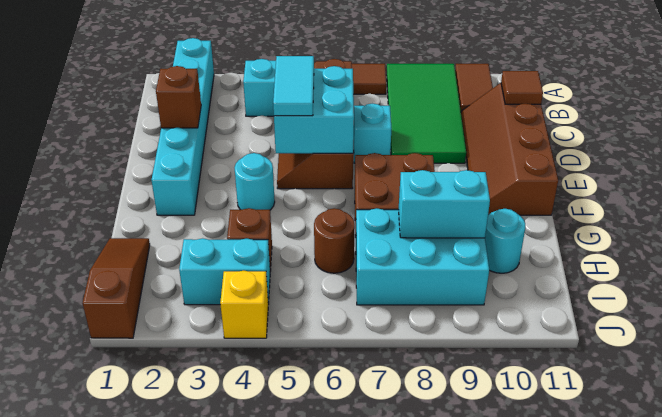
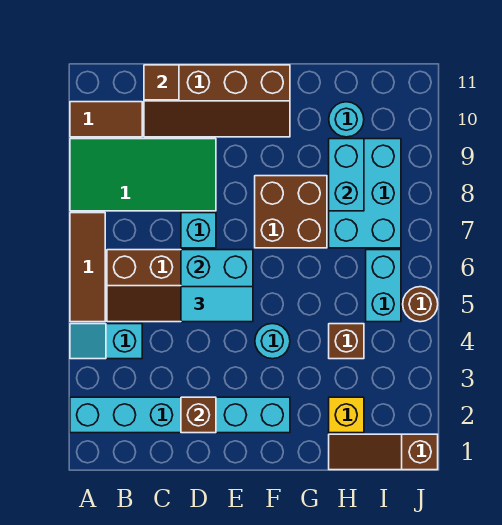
brown 1x1 round brick [314,208,355,273] -> brown 1x1 round brick moved to [403,287,438,322]
cyan 1x2 brick [179,238,270,305] -> cyan 1x2 brick moved to [366,250,401,322]
yellow 1x1 brick [220,271,268,338] -> yellow 1x1 brick moved to [329,397,364,433]

